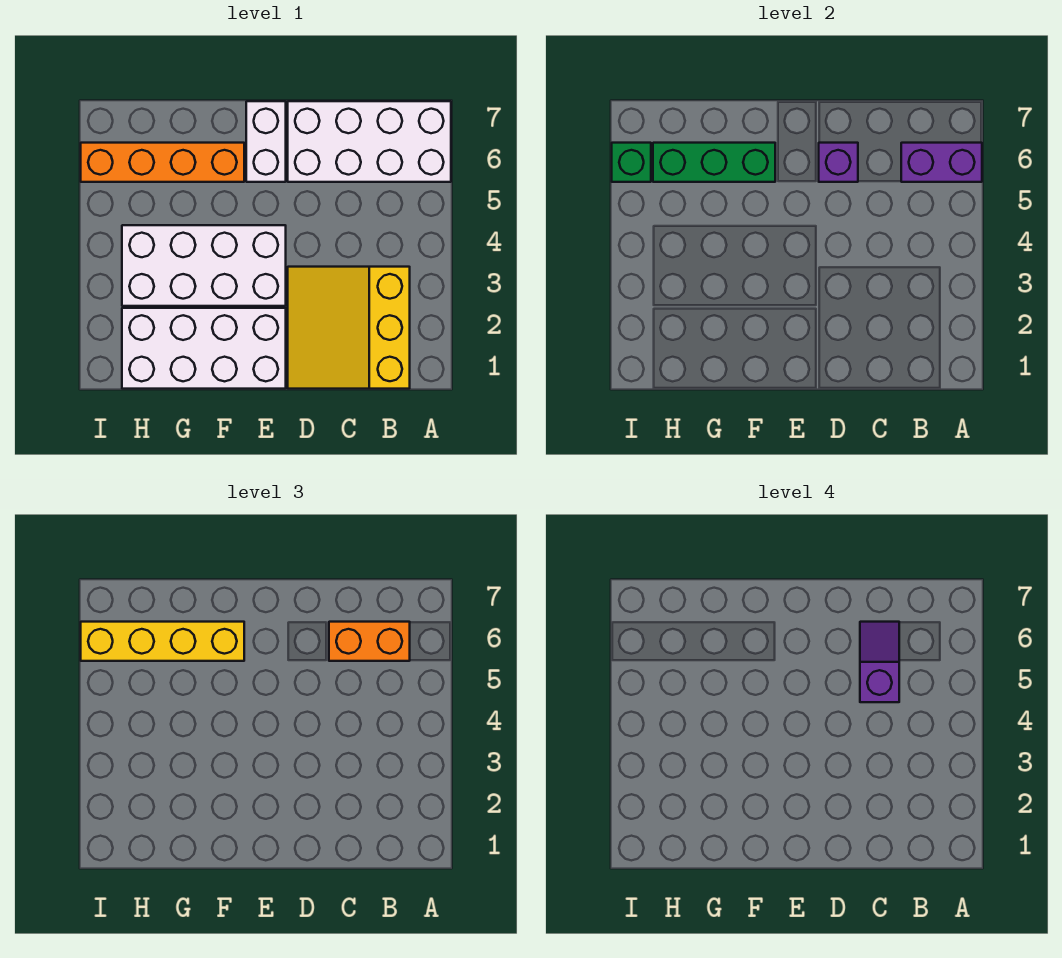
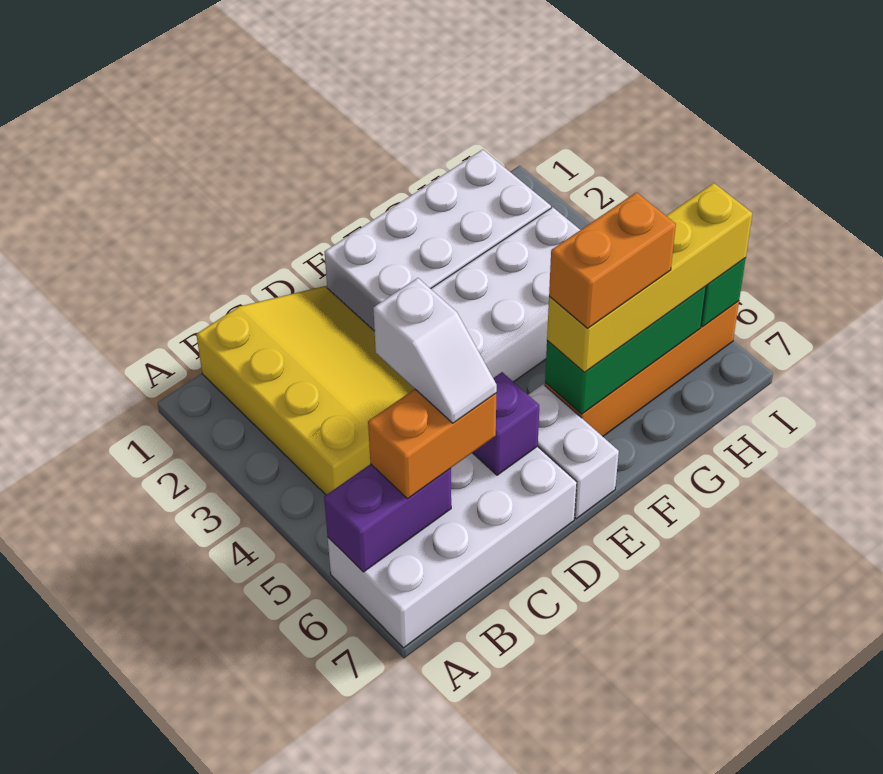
yellow 3x3 slope [288,267,410,389] -> yellow 3x4 slope [196,286,415,495]
purple 1x2 slope [860,622,899,702] -> white 1x2 slope [373,278,497,423]
none -> orange 1x2 brick [549,192,676,328]

